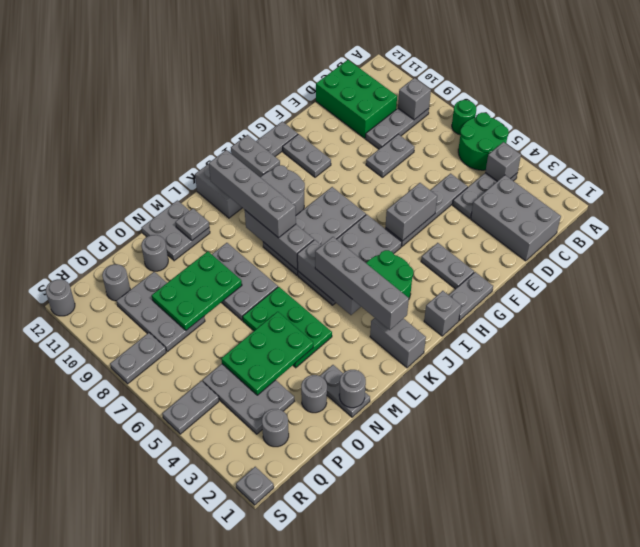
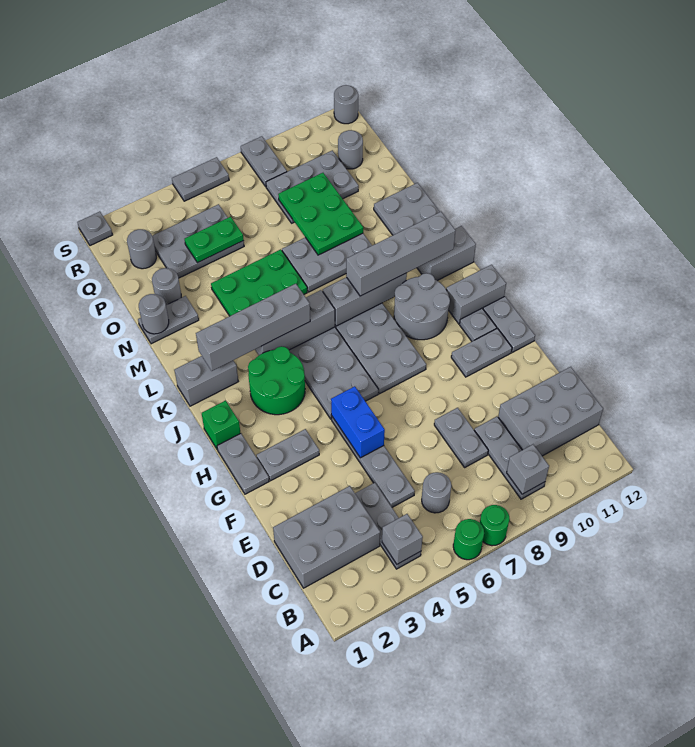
green 2x2 round brick [458,113,509,170] -> green 1x1 round brick [453,519,484,560]
green 2x3 brick [316,60,397,138] -> grey 2x3 brick [498,367,603,456]
grey 1x2 brick [385,183,437,241] -> blue 1x2 brick [331,386,385,458]
grey 1x1 brick [424,291,461,336] -> green 1x1 brick [202,400,241,450]
grey 1x1 plate [175,209,209,240] -> grey 1x1 plate moved to [460,308,497,341]
green 2x3 plate [221,312,313,395] -> green 1x2 plate [185,217,244,263]
grey 1x1 round brick [141,235,168,271] -> grey 1x1 round brick moved to [422,472,451,513]
grey 1x2 plate [162,381,219,434] -> grey 1x2 plate turned to [172,157,229,201]

